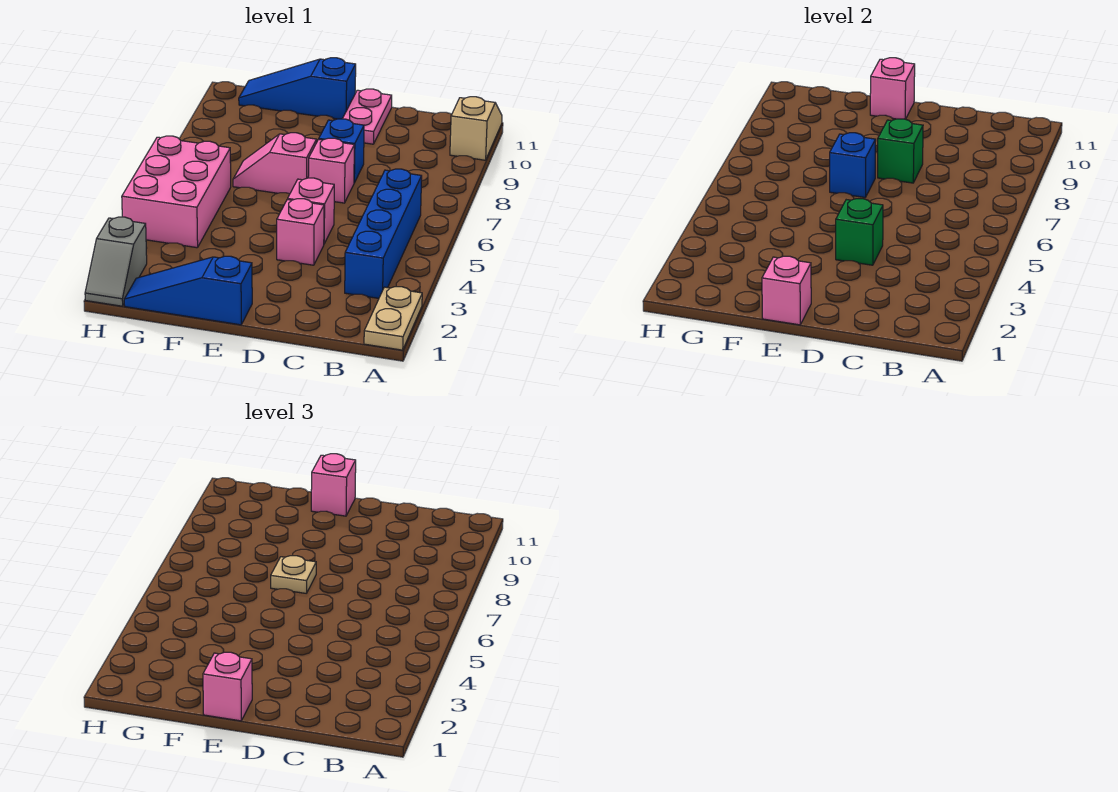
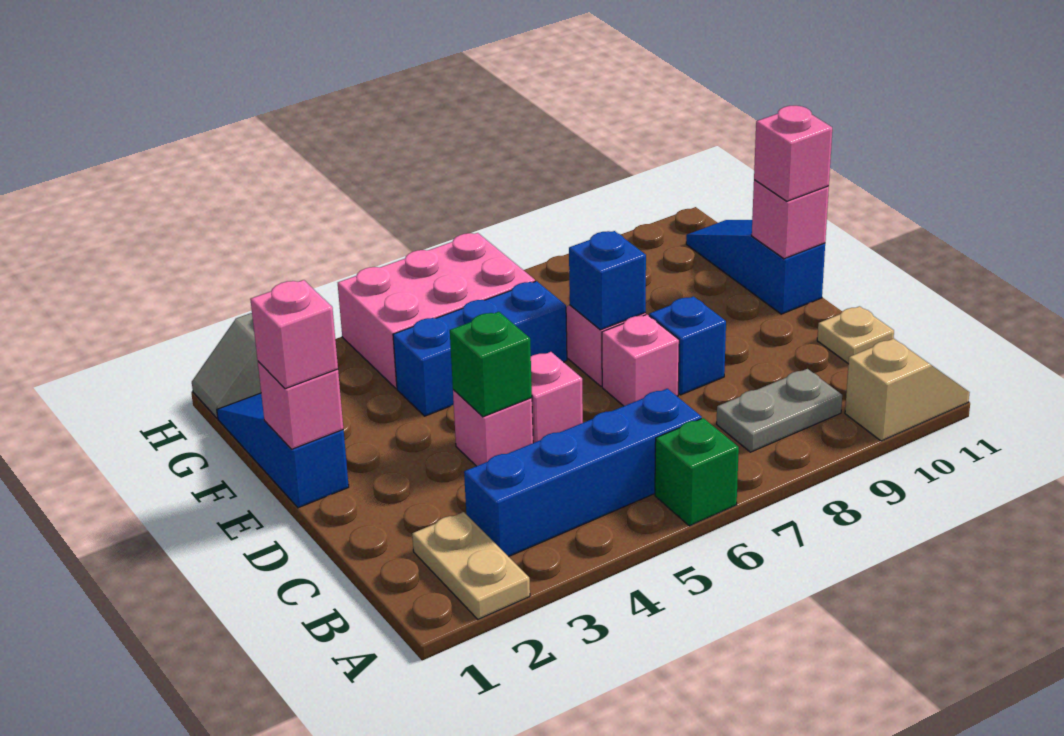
tan 1x2 plate [364,287,422,350] -> tan 1x2 plate turned to [412,512,530,619]
none -> grey 1x2 plate [717,369,842,452]
green 1x1 brick [878,119,923,183] -> green 1x1 brick moved to [655,418,739,526]
pink 1x2 plate [343,89,392,144] -> none
tan 1x1 plate [271,556,316,593] -> tan 1x1 plate moved to [817,306,894,364]
none -> blue 1x3 brick [393,281,567,416]

